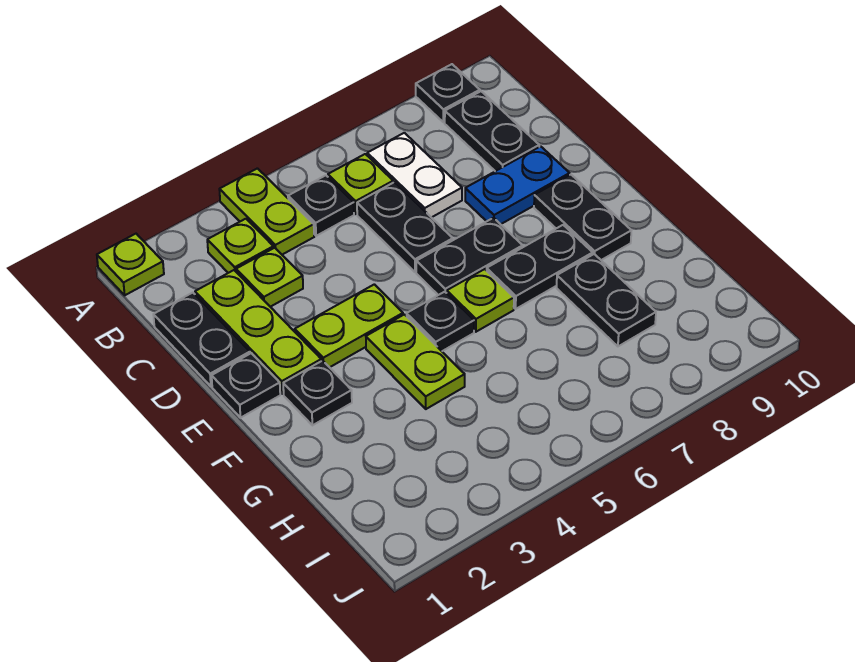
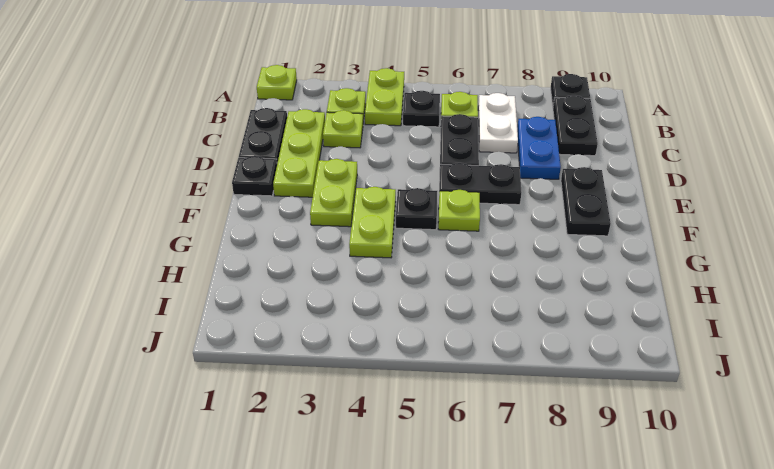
blue 1x2 plate [465,146,570,224] -> blue 1x2 plate turned to [517,117,561,179]
lime 1x2 plate [295,284,403,367] -> lime 1x2 plate turned to [310,159,357,227]
black 1x1 plate [283,361,352,425] -> none
black 1x2 plate [487,225,593,309] -> none
black 1x2 plate [557,254,656,346] -> none

